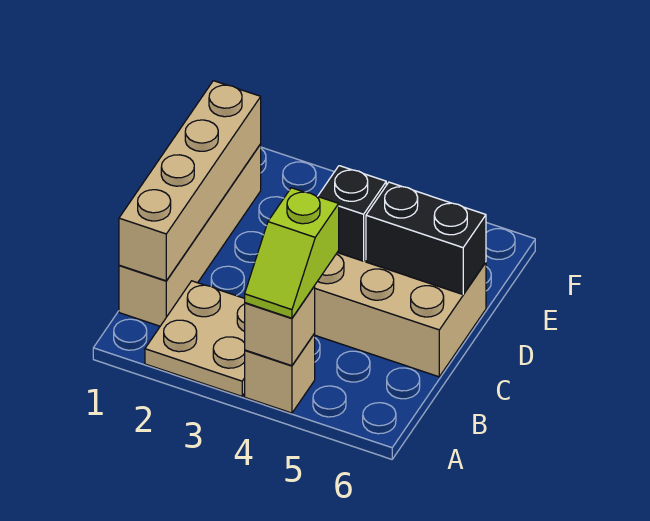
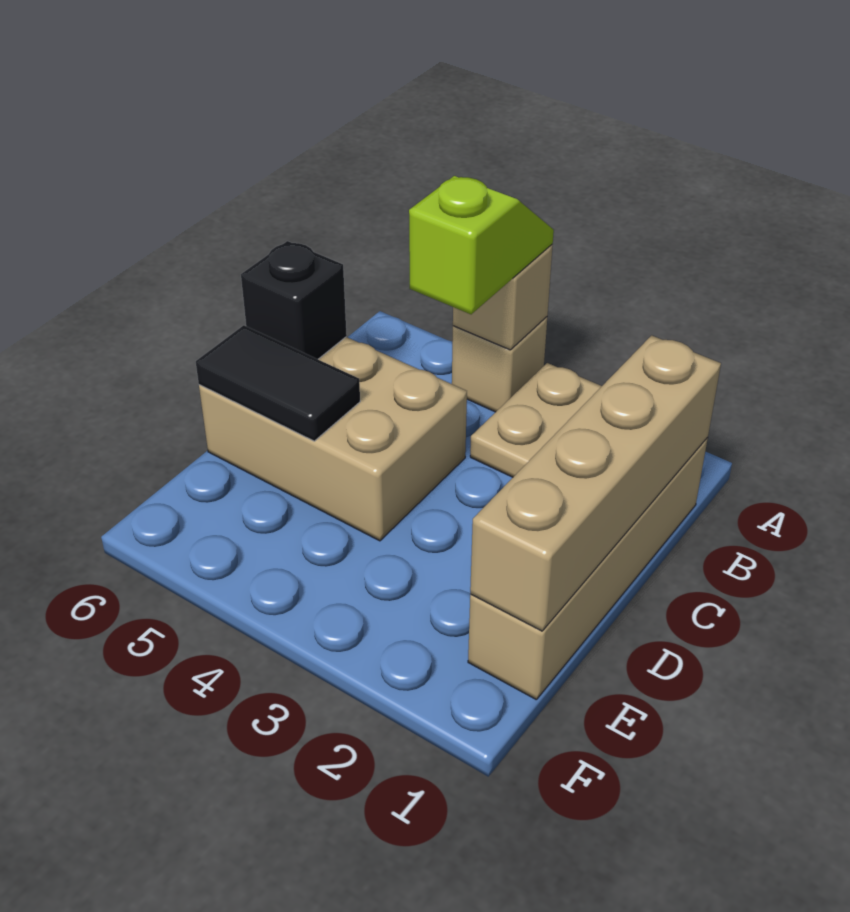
black 1x1 brick [318,166,386,261] -> black 1x1 brick moved to [241,241,347,359]
black 1x2 brick [366,182,486,294] -> black 1x2 tile [196,325,360,441]

